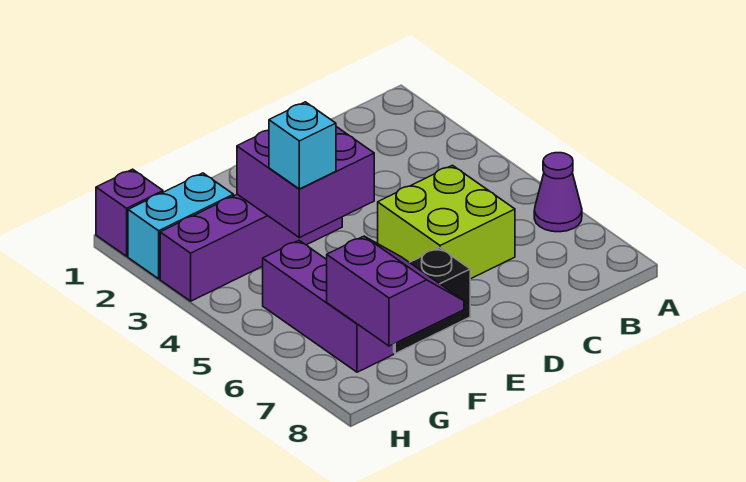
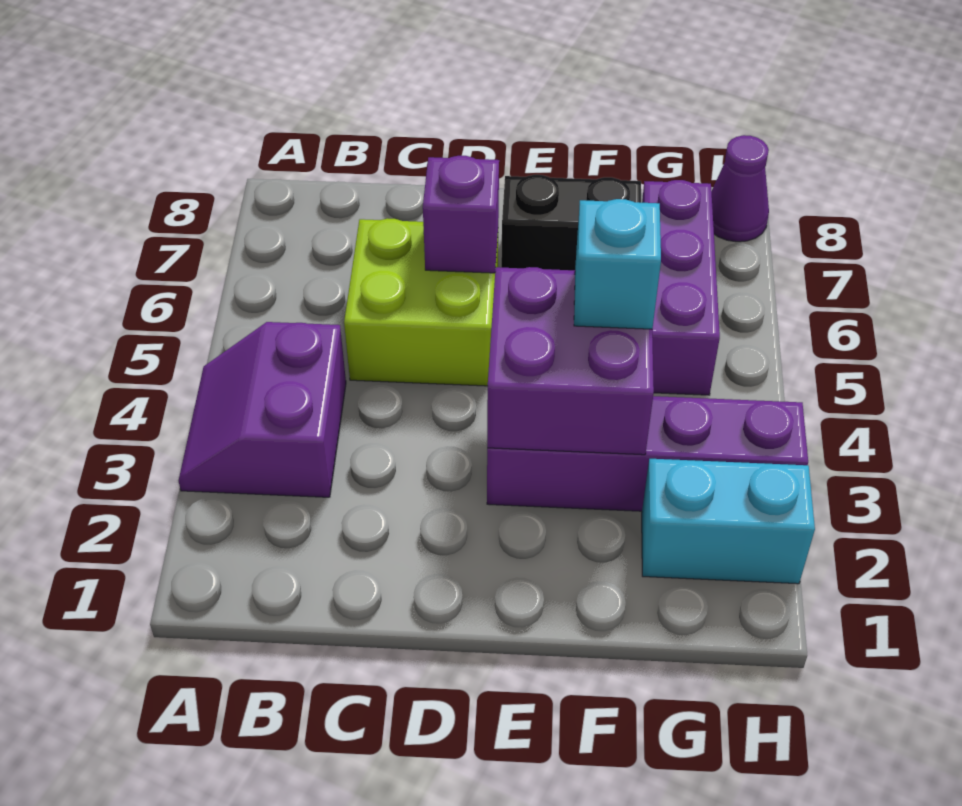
purple 1x1 cone [534,153,582,232] -> purple 1x1 cone moved to [711,135,769,242]
purple 2x2 slope [327,236,464,346] -> purple 2x2 slope moved to [179,322,346,497]
purple 1x1 brick [96,169,163,256] -> purple 1x1 brick moved to [423,156,499,273]

